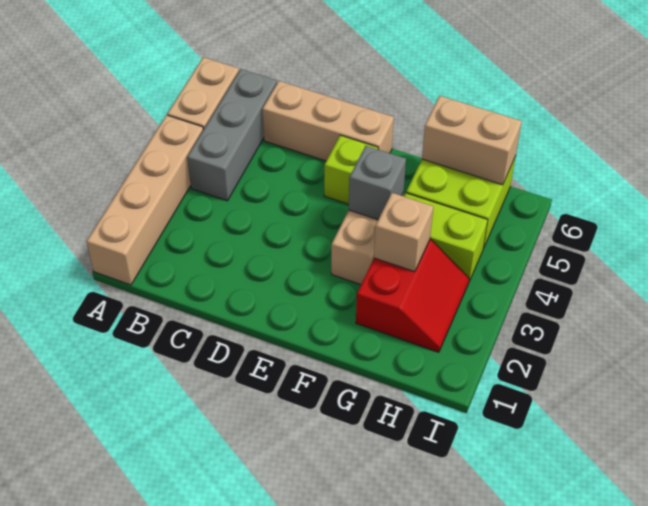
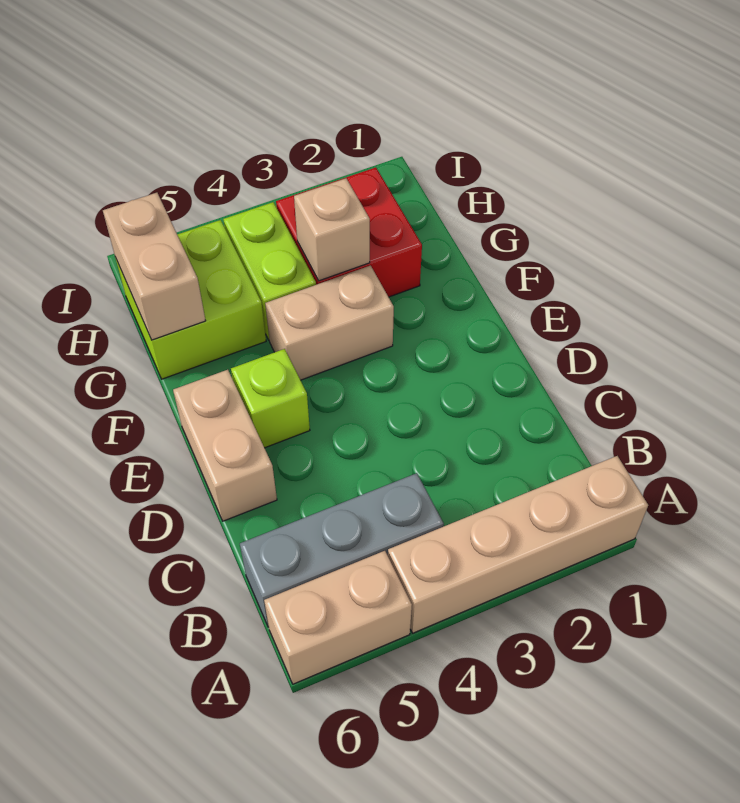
tan 1x3 brick [262,81,394,161] -> tan 1x2 brick [173,370,277,521]
grey 1x1 brick [349,146,406,220] -> none
red 2x2 slope [356,239,469,352] -> red 2x2 brick [276,167,422,297]

